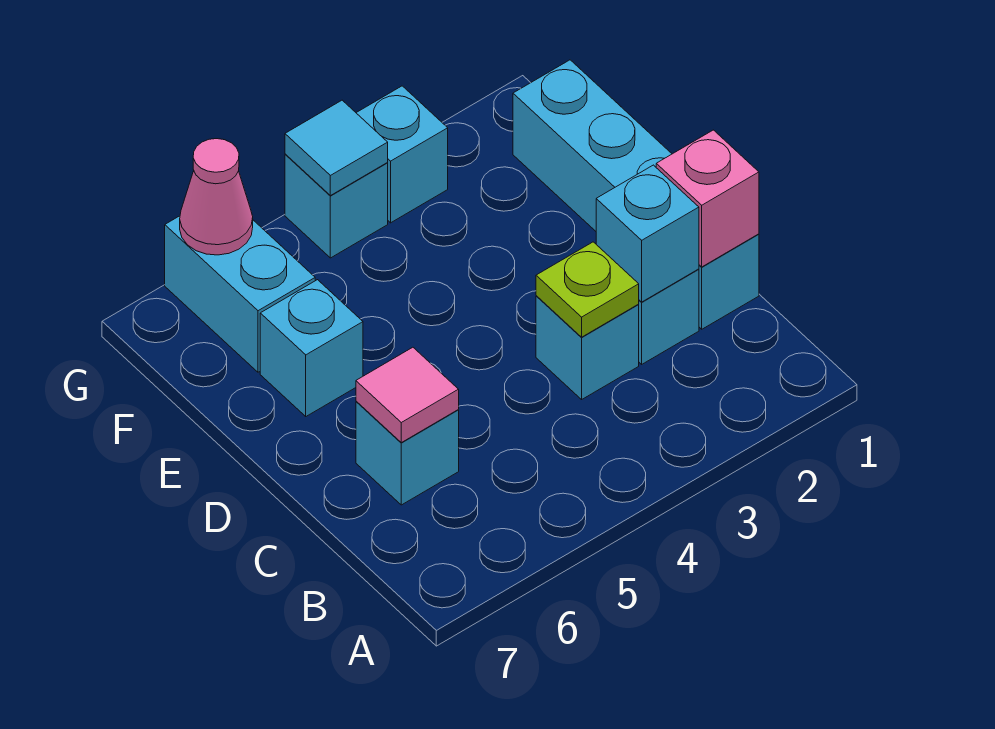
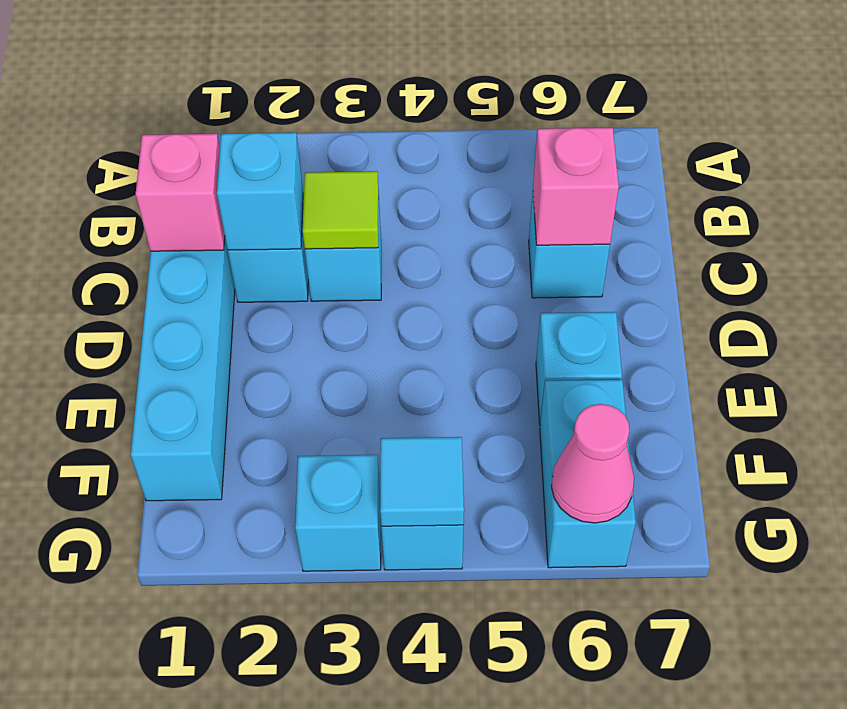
lime 1x1 plate [536,242,639,337] -> lime 1x1 tile [303,171,379,249]
pink 1x1 tile [356,347,459,443] -> pink 1x1 brick [533,128,619,245]

